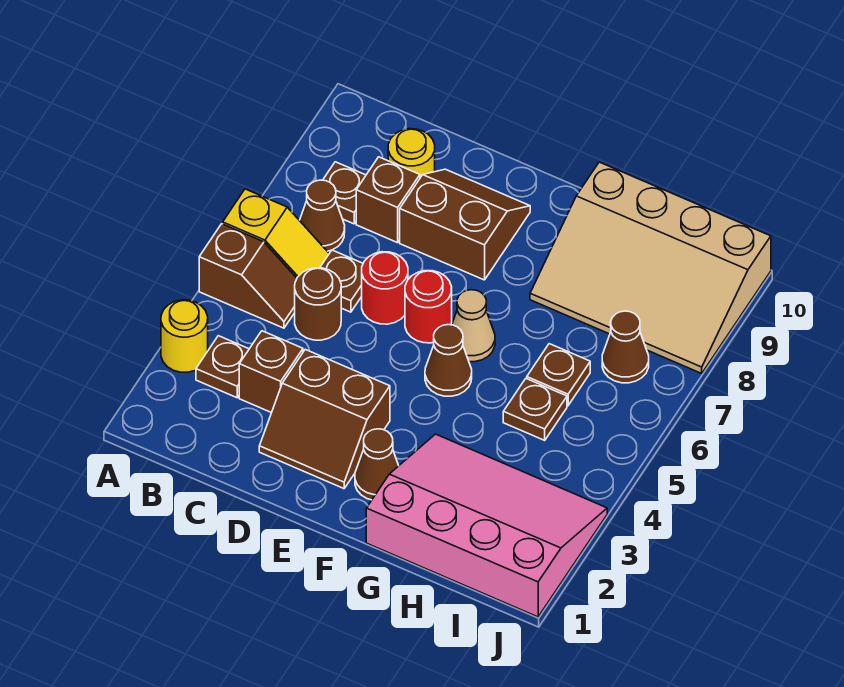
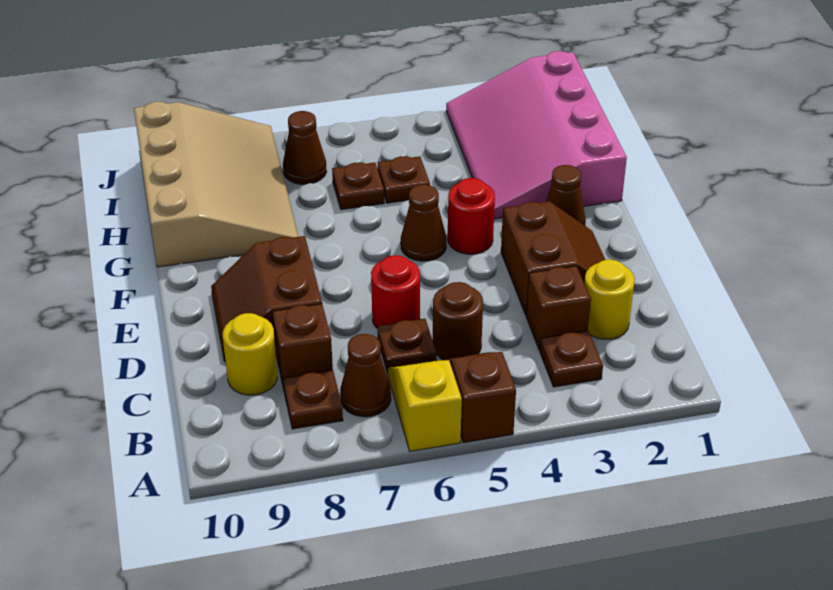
yellow 1x1 round brick [161,300,208,372] -> yellow 1x1 round brick moved to [584,260,635,339]
red 1x1 round brick [405,271,452,343] -> red 1x1 round brick moved to [448,178,495,254]
tan 1x1 cone [452,290,495,362] -> none

